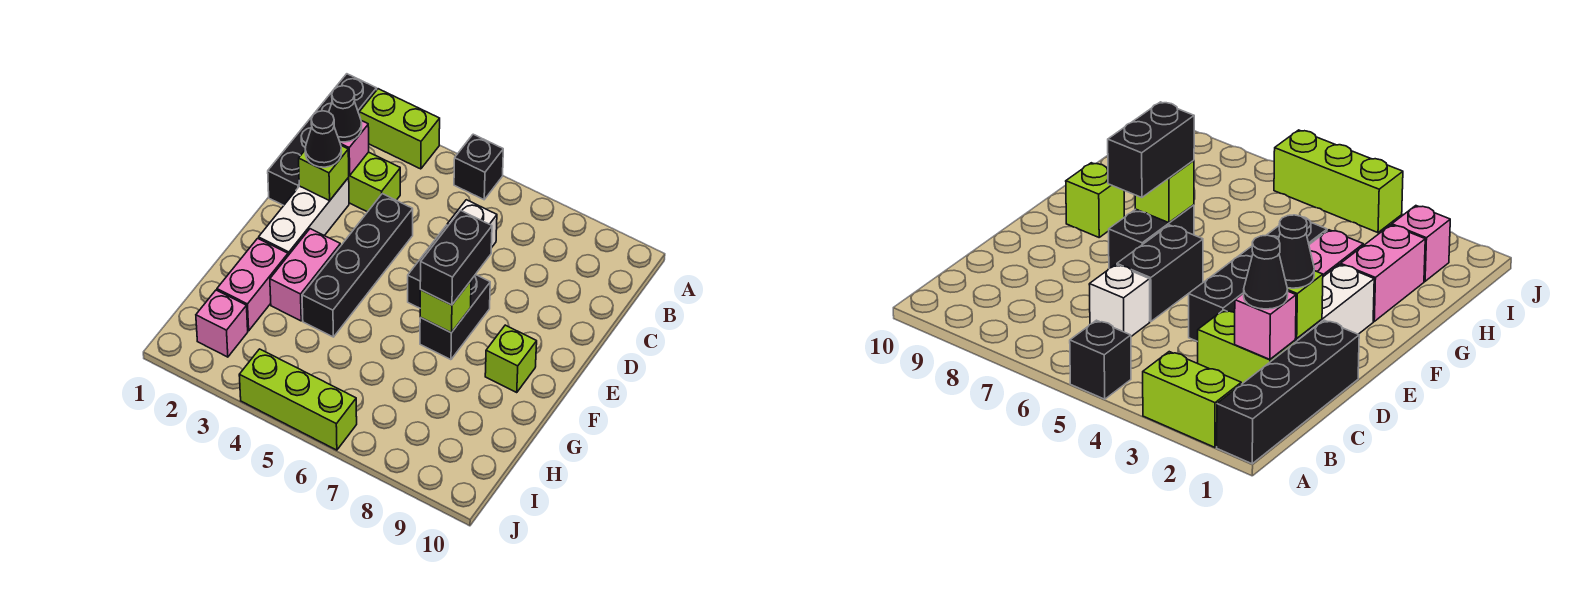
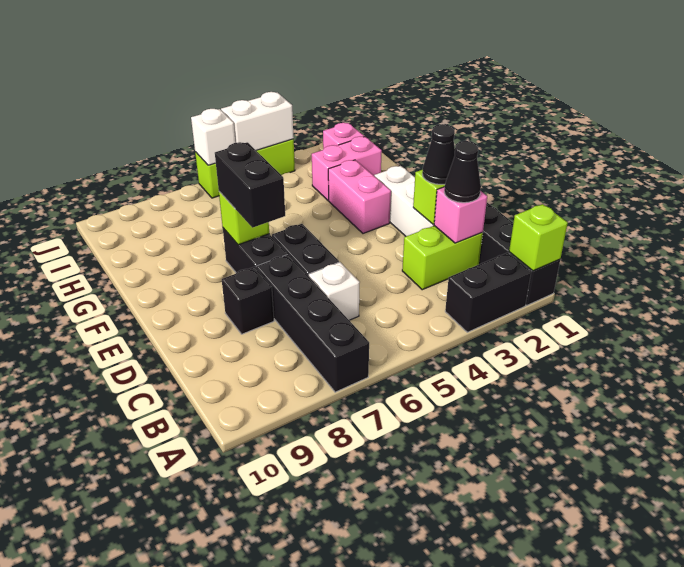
lime 1x2 brick [359,89,440,169] -> black 1x2 brick [445,253,531,332]
black 1x1 brick [454,134,503,200] -> black 1x1 brick moved to [222,267,274,334]
black 1x4 brick [302,194,413,337] -> black 1x4 brick moved to [256,254,369,392]
lime 1x1 brick [485,325,537,392] -> lime 1x1 brick moved to [509,204,568,271]
pink 1x2 brick [217,238,288,331] -> pink 1x2 brick turned to [312,137,382,200]
none -> white 1x2 brick [221,92,294,150]
none -> white 1x1 brick [191,109,235,165]

